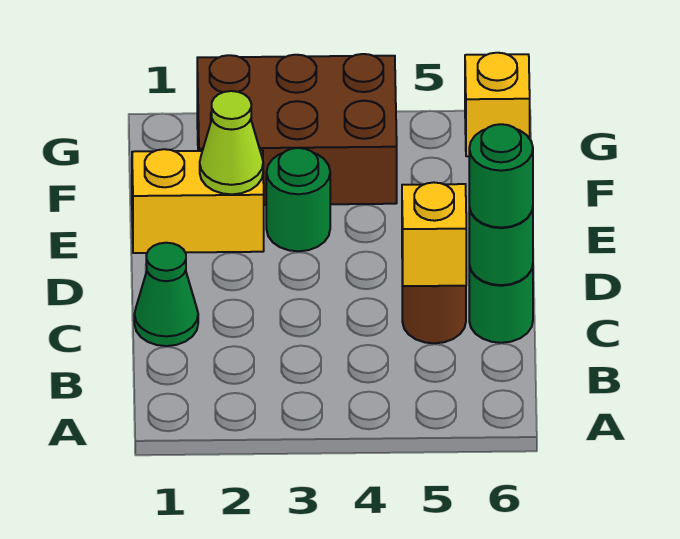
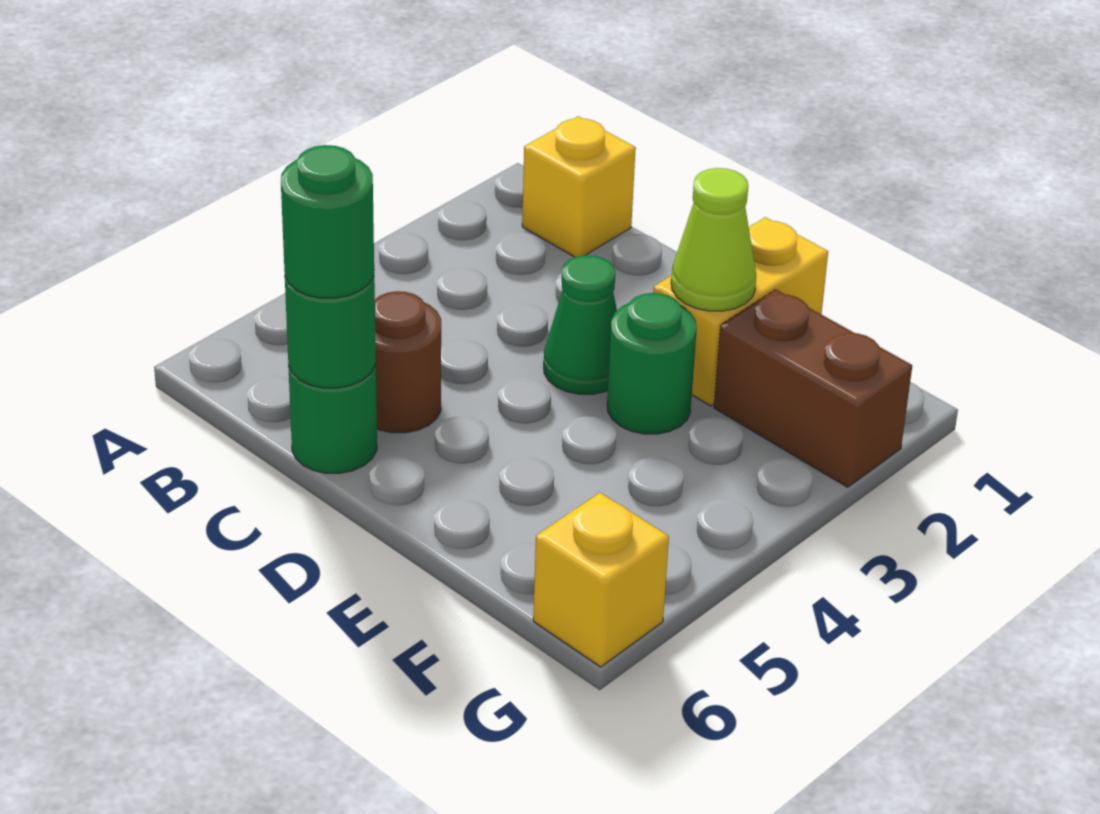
green 1x1 cone [134,243,198,346] -> green 1x1 cone moved to [544,255,617,394]
yellow 1x1 brick [402,182,466,286] -> yellow 1x1 brick moved to [522,116,636,257]
brown 2x3 brick [197,54,397,205] -> brown 1x2 brick [714,289,912,487]

